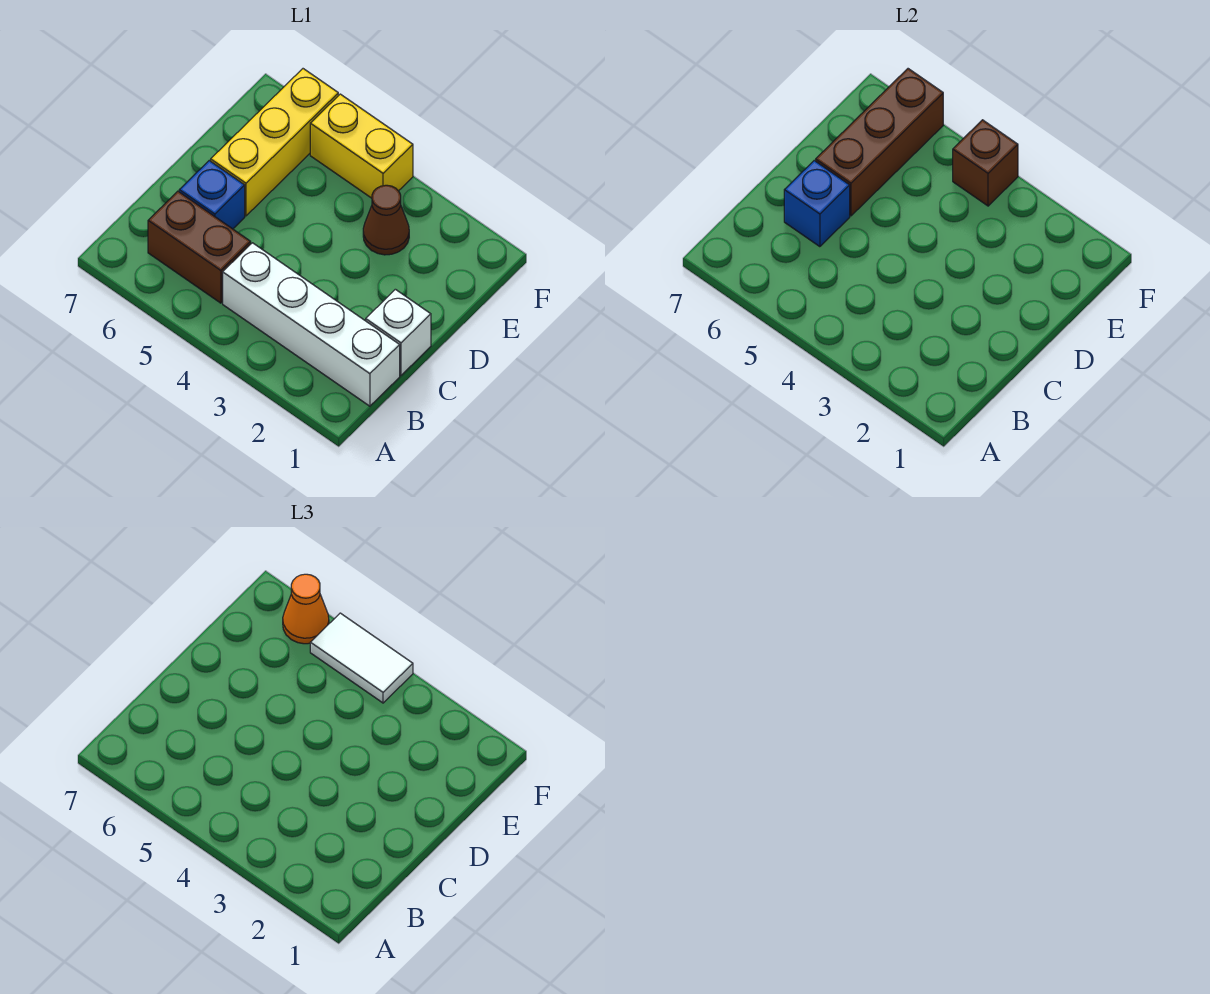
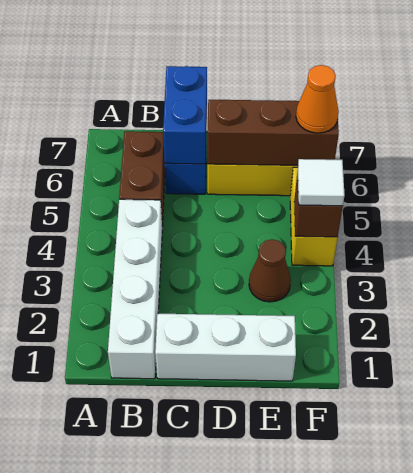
white 1x1 brick [366,289,431,375] -> white 1x3 brick [155,314,296,381]
blue 1x1 brick [784,161,850,247] -> blue 1x2 brick [163,66,207,164]
white 1x2 tile [310,613,413,703] -> white 1x1 tile [298,159,345,206]

